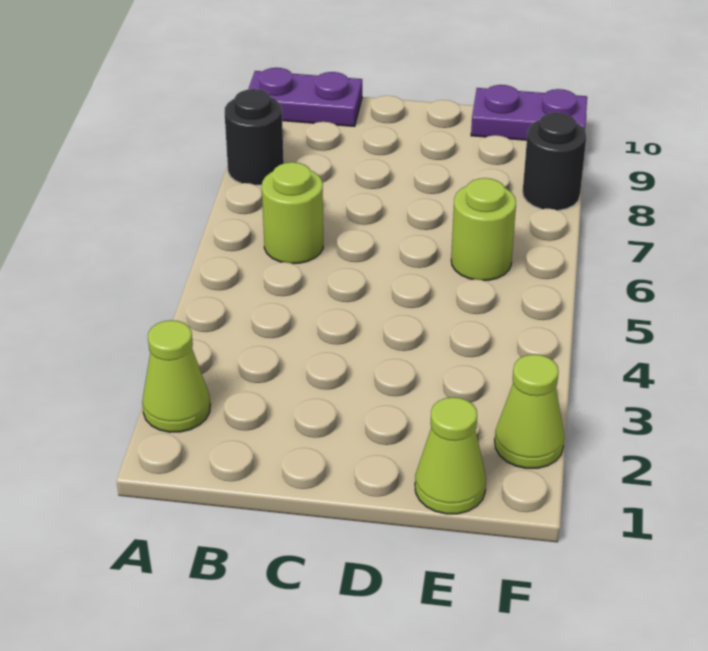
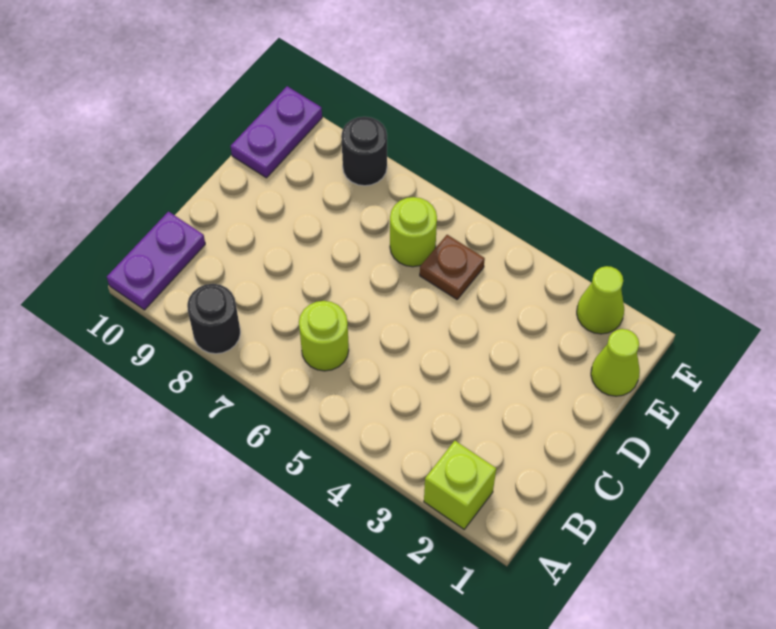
lime 1x1 cone [142,320,210,432] -> lime 1x1 brick [424,441,496,529]
none -> brown 1x1 plate [420,235,485,299]

